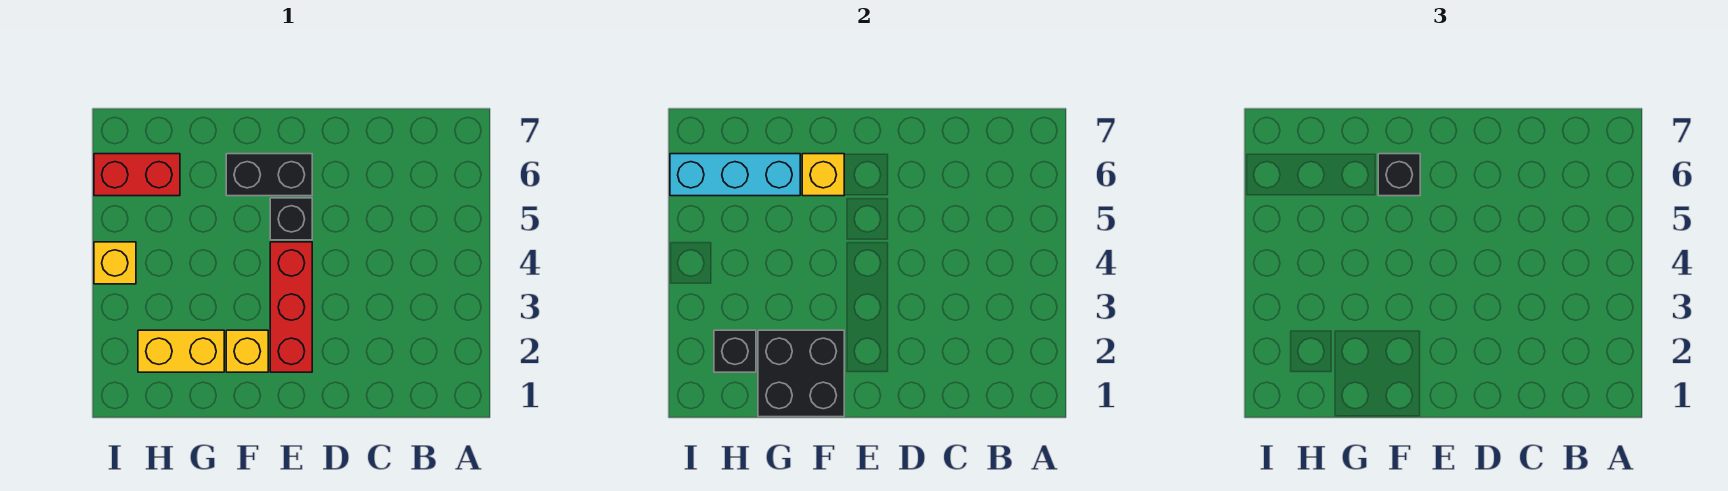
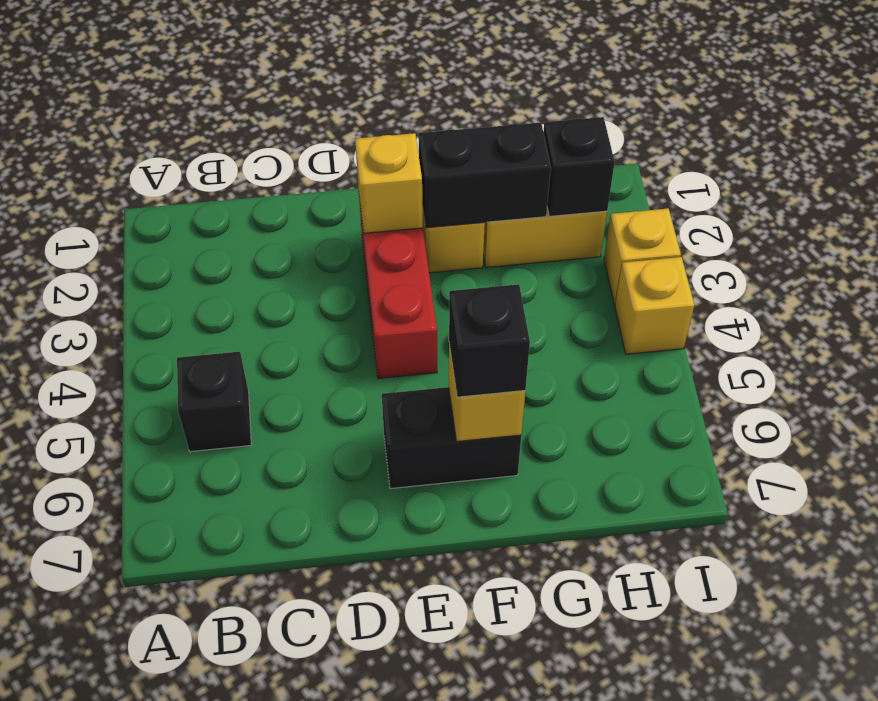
none -> yellow 1x1 brick [355,133,423,233]
black 1x1 brick [270,198,312,240] -> black 1x1 brick moved to [177,352,251,452]
black 2x2 brick [758,330,844,417] -> black 1x2 brick [419,122,551,228]
cyan 1x3 brick [670,154,800,196] -> none
red 1x2 brick [94,154,180,196] -> none
none -> yellow 1x1 brick [604,209,681,304]

